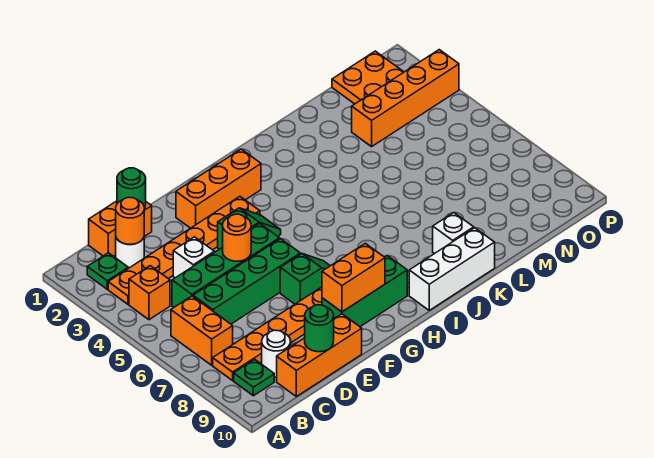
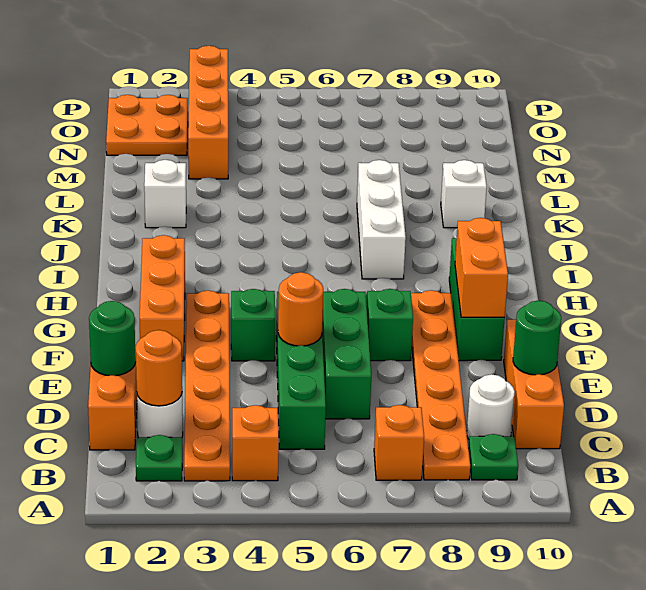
orange 1x2 brick [171,296,233,365] -> orange 1x1 brick [374,405,424,480]
green 1x4 brick [193,239,300,324] -> green 1x3 brick [322,289,371,419]
white 1x1 brick [173,237,214,278] -> white 1x1 brick moved to [144,160,186,228]
white 1x3 brick [409,228,495,310] -> white 1x3 brick moved to [357,160,406,279]

